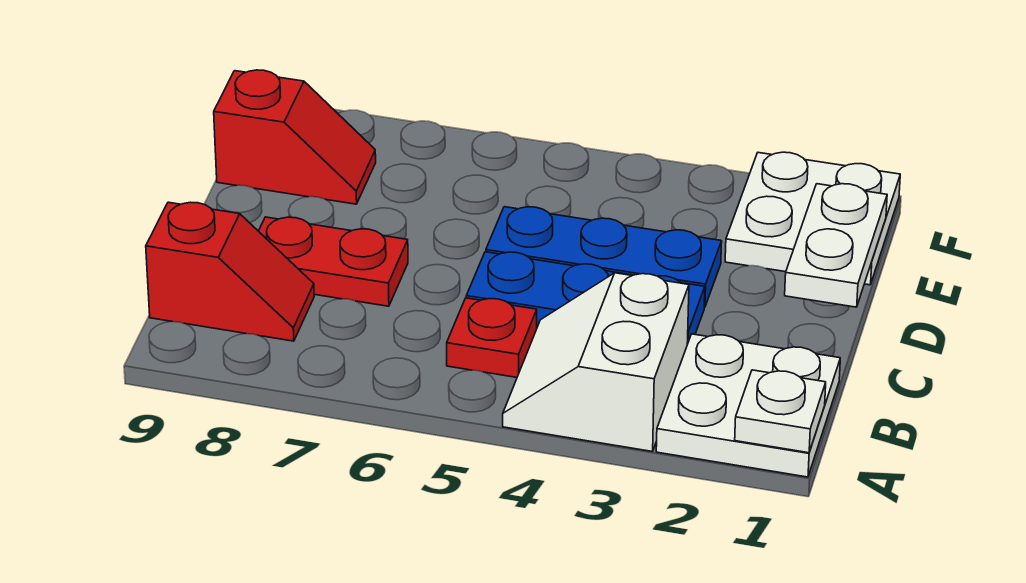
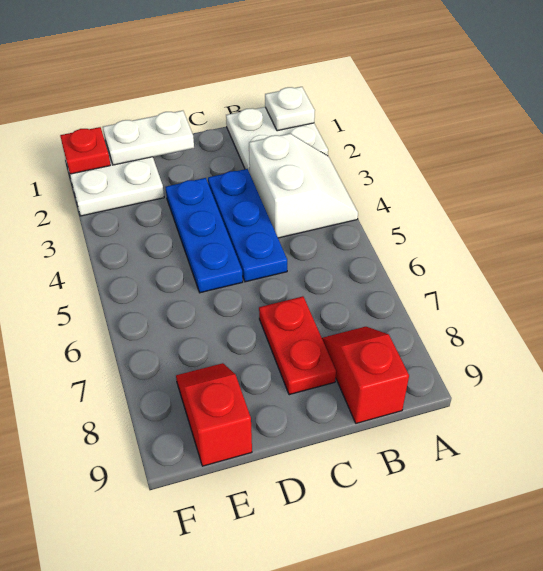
white 2x2 slope [503,273,689,452] -> white 2x2 slope turned to [249,134,358,238]
red 1x1 plate [447,298,537,377] -> red 1x1 plate moved to [60,127,111,174]

